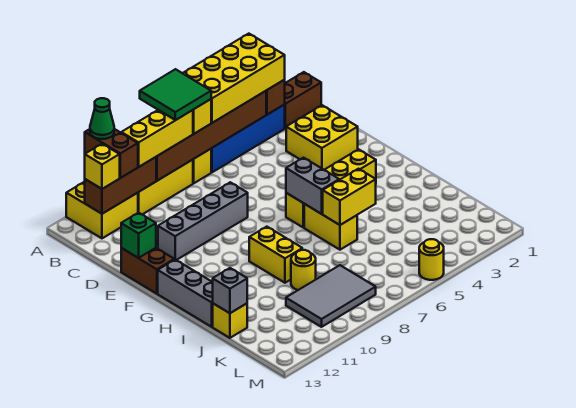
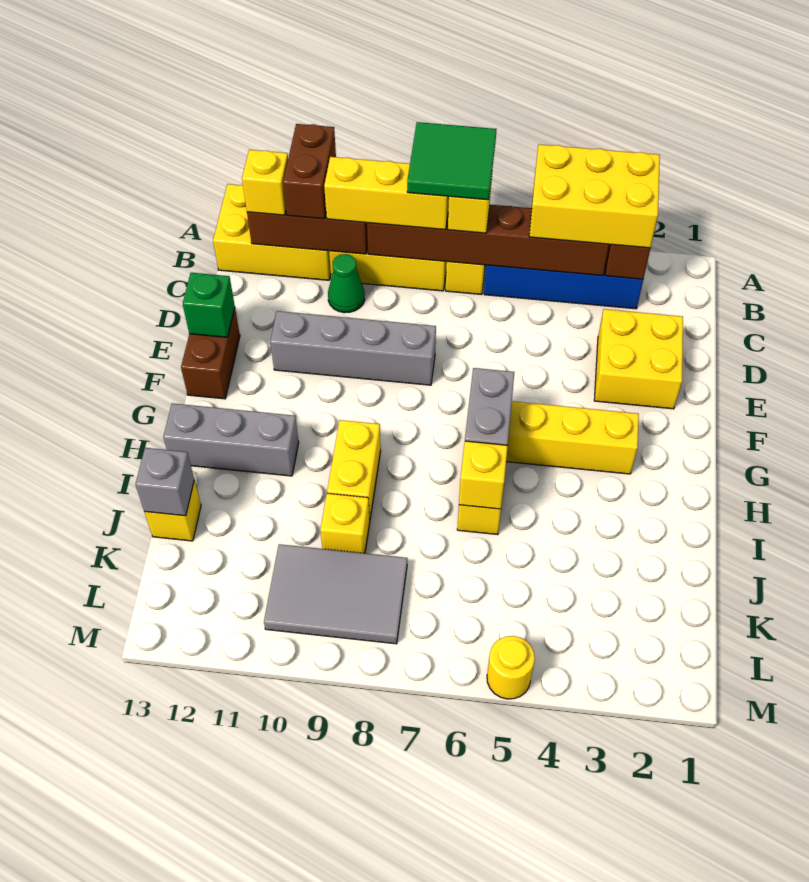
yellow 2x4 brick [183,34,285,123] -> yellow 2x3 brick [529,144,660,248]
yellow 2x2 brick [66,182,138,238] -> yellow 2x3 brick [213,184,331,280]
green 1x1 cone [90,98,114,139] -> green 1x1 cone moved to [328,254,365,313]
brown 1x2 brick [284,72,321,128] -> none
grey 1x3 brick [158,260,213,327] -> grey 1x3 brick turned to [163,403,299,476]
yellow 1x2 brick [323,169,376,225] -> yellow 1x1 brick [459,441,508,509]
yellow 1x1 round brick [291,250,316,290] -> yellow 1x1 brick [320,493,370,553]

